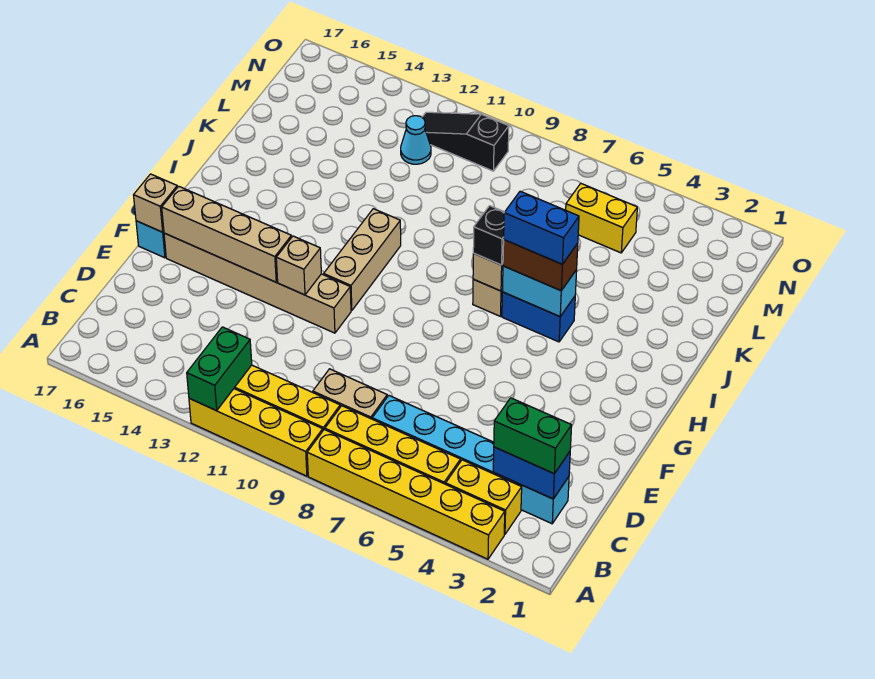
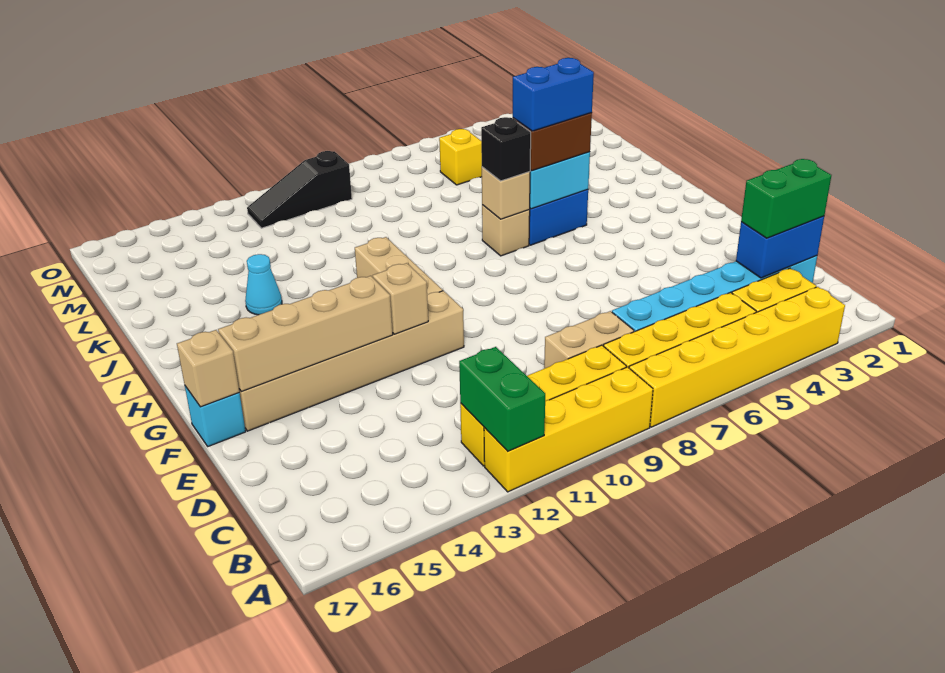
yellow 1x2 brick [566,183,637,253] -> yellow 1x1 brick [439,129,482,185]
cyan 1x1 cone [401,116,431,164] -> cyan 1x1 cone moved to [245,254,282,315]

